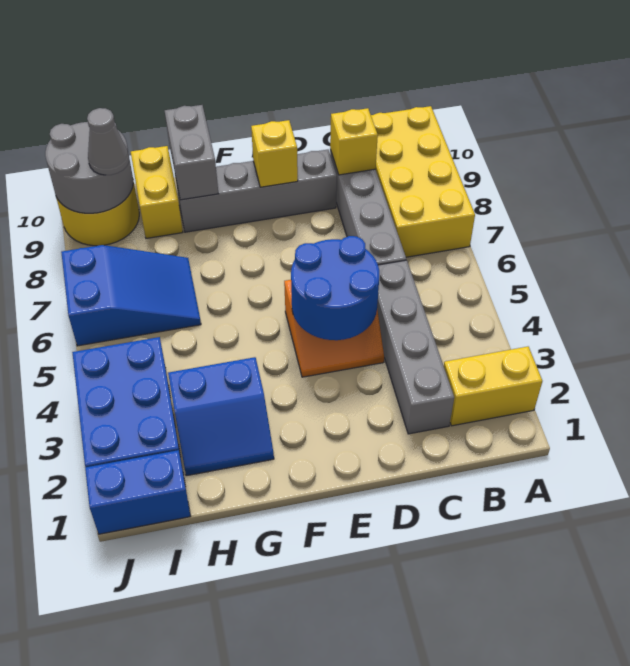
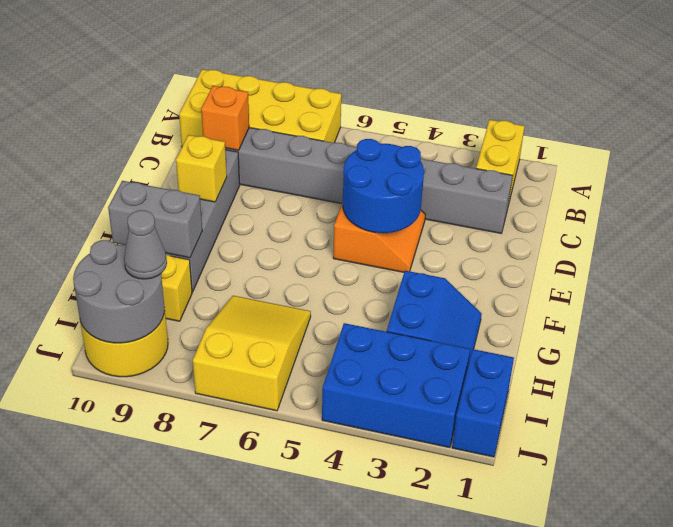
yellow 1x1 brick [330,108,378,175] -> orange 1x1 brick [201,86,249,150]
blue 2x3 slope [61,245,201,346] -> yellow 2x3 slope [193,296,311,411]

